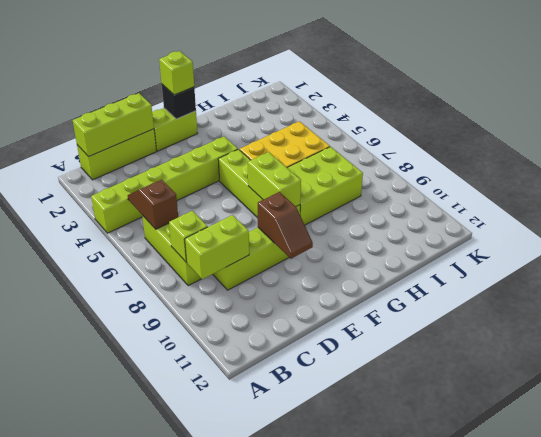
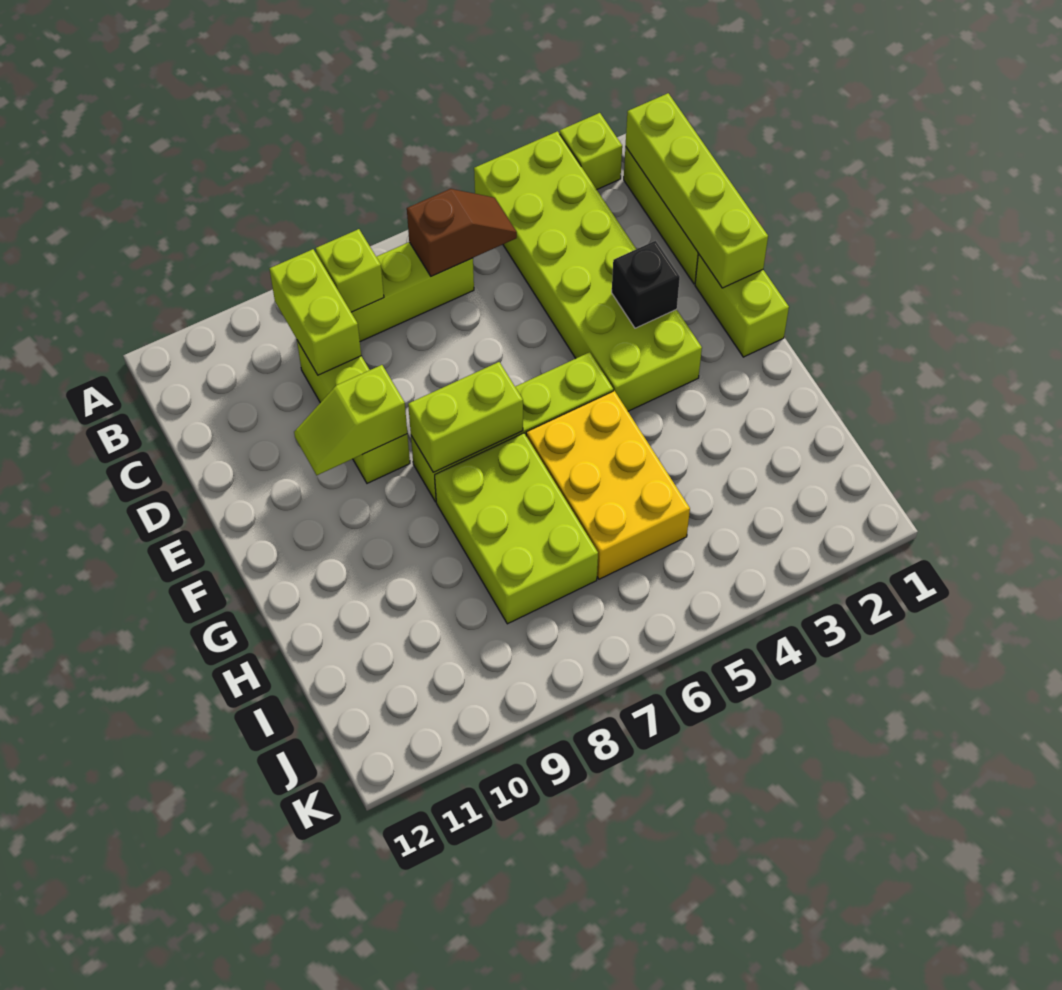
lime 1x6 brick [91,137,238,233] -> lime 2x6 brick [474,131,702,411]
lime 1x3 brick [73,93,154,157] -> lime 1x4 brick [626,93,768,288]
brown 1x2 slope [258,192,313,259] -> lime 1x2 slope [294,365,407,475]
black 1x1 brick [162,85,196,119] -> black 1x1 brick moved to [612,241,680,328]
lime 1x1 brick [159,51,194,95] -> lime 1x1 brick moved to [560,113,622,189]

